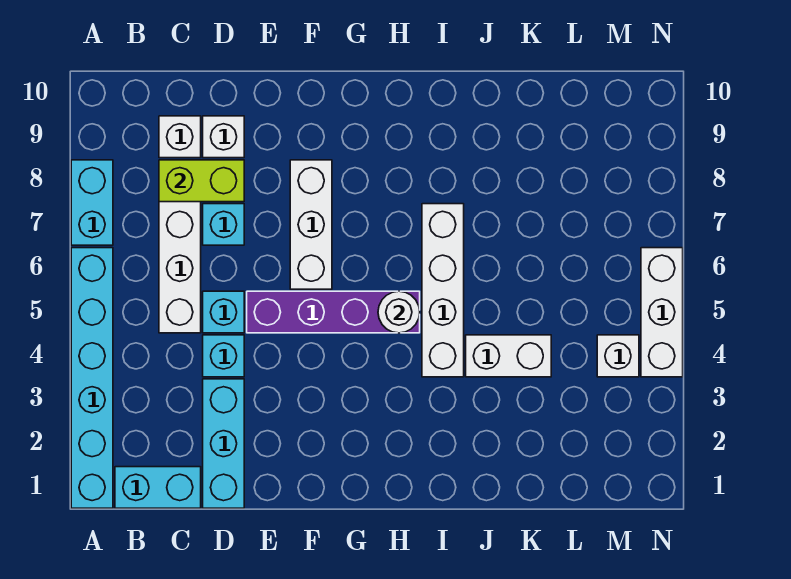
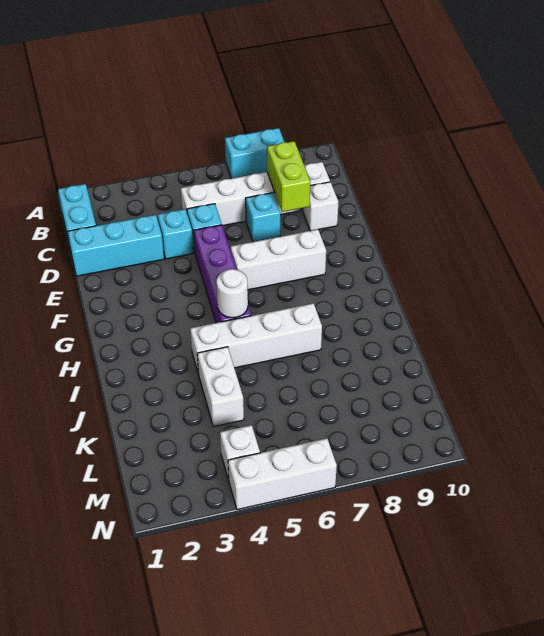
cyan 1x6 brick [71,248,113,508] -> none

